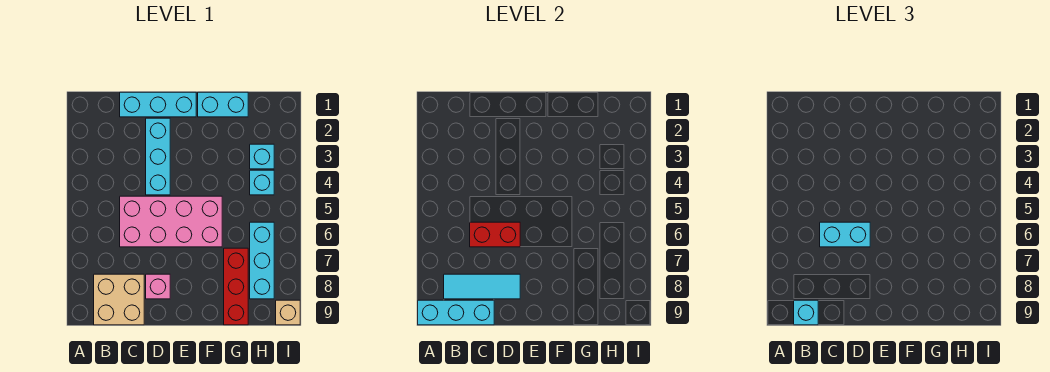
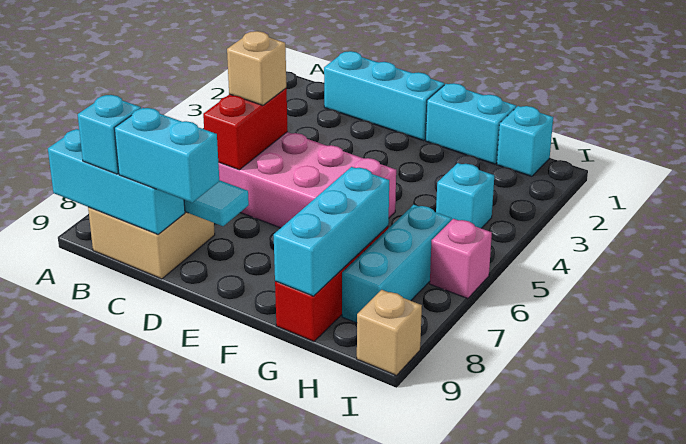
none -> tan 1x1 brick [227,31,286,105]
red 1x2 brick [470,222,520,247] -> red 1x2 brick turned to [203,88,288,170]
cyan 1x2 brick [820,222,870,247] -> cyan 1x2 brick moved to [114,108,219,203]
cyan 1x3 brick [146,118,170,195] -> cyan 1x3 brick moved to [274,167,389,296]
pink 1x1 brick [146,274,170,299] -> pink 1x1 brick moved to [430,219,492,298]
cyan 1x1 brick [250,144,274,169] -> cyan 1x1 brick moved to [497,106,553,176]

